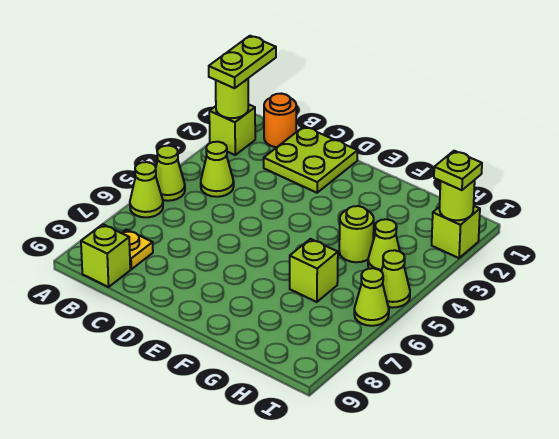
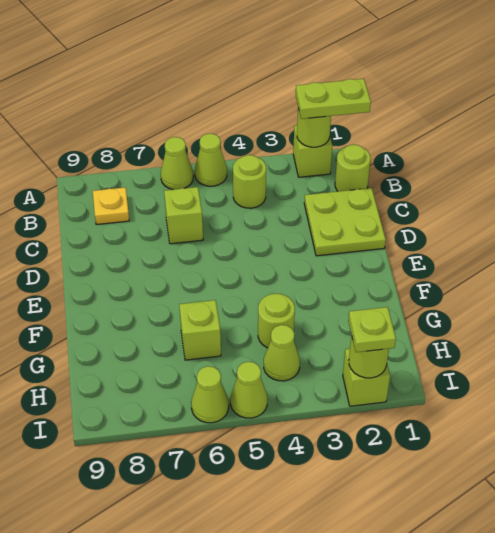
orange 1x1 round brick [264,94,296,147] -> lime 1x1 round brick [335,144,370,191]
lime 1x1 cone [201,142,234,197] -> lime 1x1 round brick [233,155,266,208]
lime 1x1 brick [81,224,130,287] -> lime 1x1 brick moved to [164,187,203,244]

